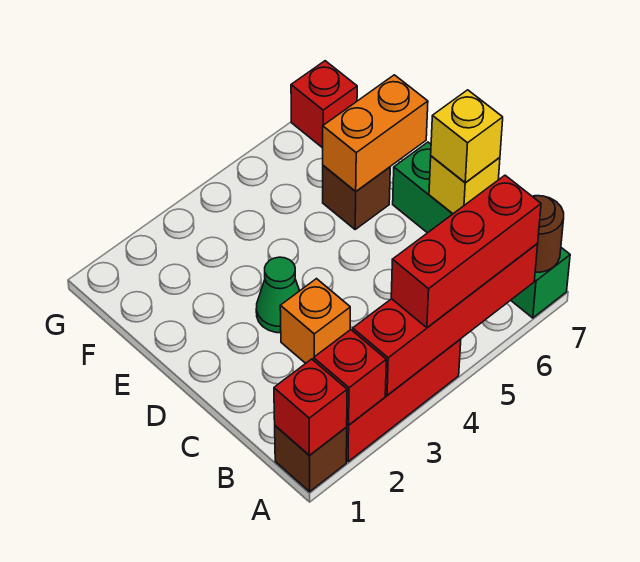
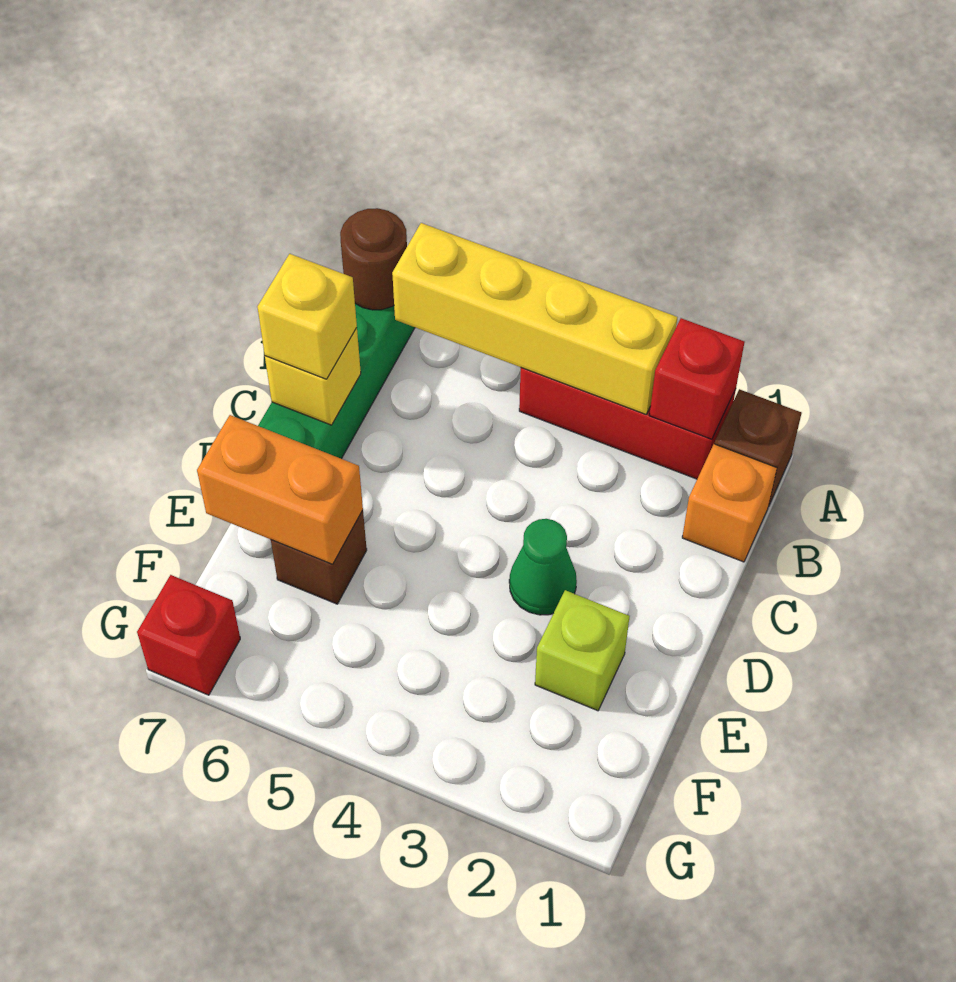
red 1x1 brick [274,359,347,456] -> none
red 1x4 brick [353,244,538,395] -> yellow 1x4 brick [392,223,677,414]
red 1x3 brick [391,175,541,328] -> none
orange 1x1 brick [280,279,350,363] -> orange 1x1 brick moved to [682,444,777,562]
none -> lime 1x1 brick [535,590,630,711]

